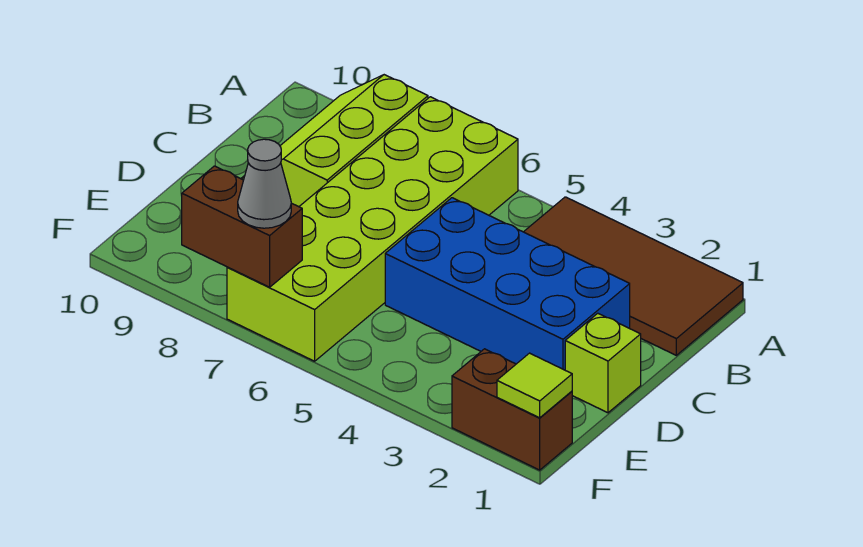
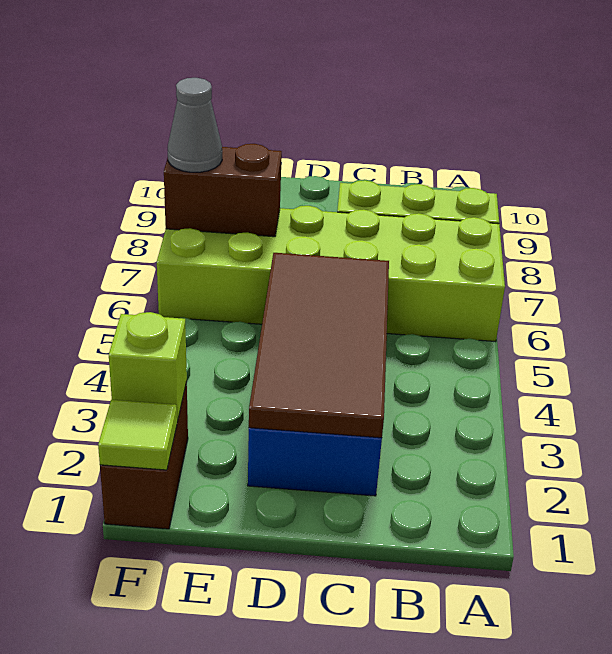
brown 2x4 tile [524,197,743,355] -> brown 2x4 tile moved to [249,253,389,438]
lime 1x1 brick [565,313,641,413] -> lime 1x1 brick moved to [109,312,187,422]
brown 1x2 brick [182,166,302,287] -> brown 1x2 brick turned to [164,144,282,237]

